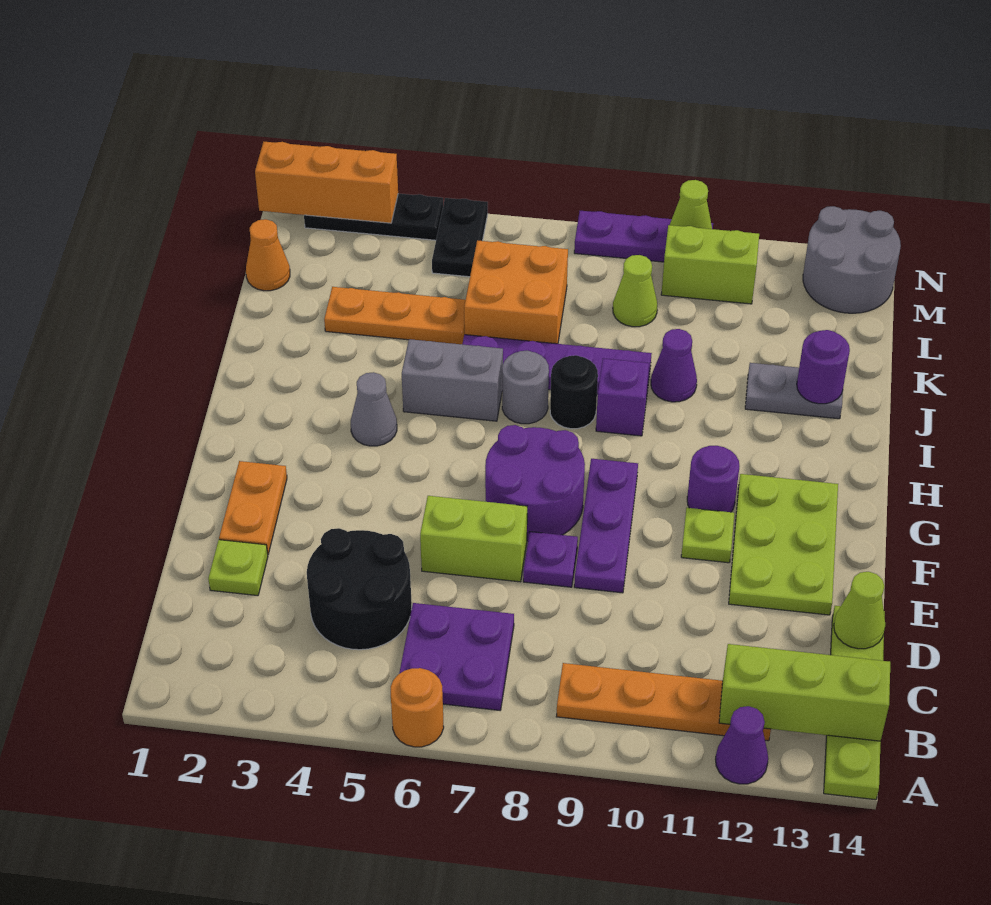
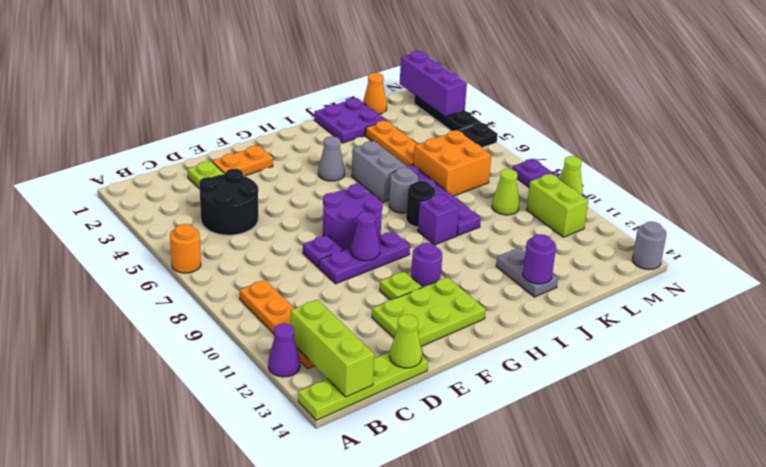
purple 2x2 plate [399,603,514,710] -> purple 2x2 plate moved to [314,98,386,143]
lime 1x2 brick [420,496,527,582] -> none
purple 1x1 cone [651,329,697,402] -> purple 1x1 cone moved to [351,212,380,261]
grey 2x2 round brick [803,206,901,313] -> grey 1x1 round brick [632,222,666,270]
orange 1x3 brick [255,142,398,223] -> purple 1x3 brick [400,51,467,117]

